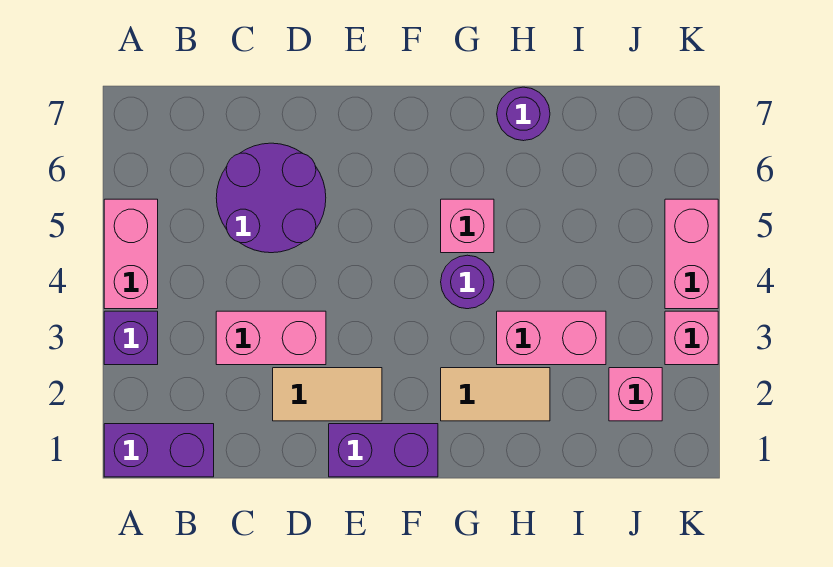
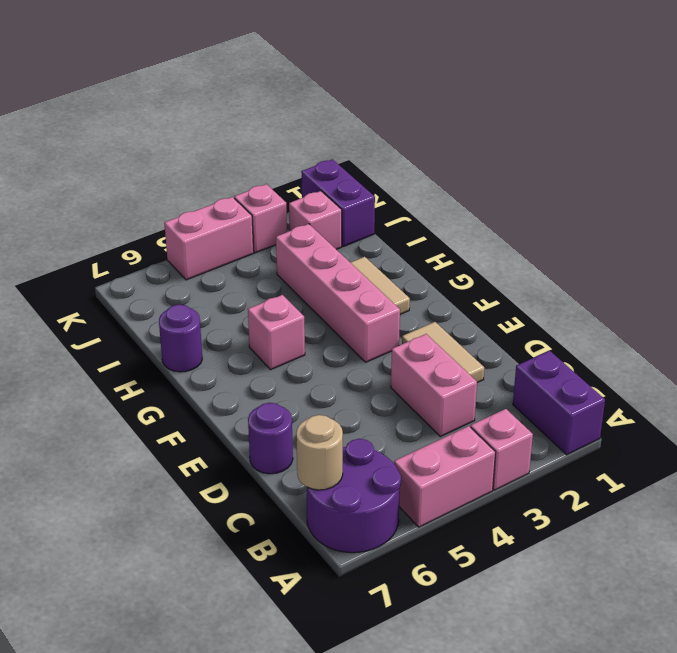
purple 1x1 brick [104,311,158,365] -> pink 1x1 brick [471,409,533,490]
none -> tan 1x1 round brick [296,415,343,490]
purple 2x2 round brick [216,143,326,253] -> purple 2x2 round brick moved to [307,439,401,553]
purple 1x2 brick [329,424,438,477] -> purple 1x2 brick moved to [301,159,375,246]
purple 1x1 round brick [441,255,494,309] -> purple 1x1 round brick moved to [248,403,293,474]
pink 1x2 brick [497,311,606,365] -> pink 1x4 brick [276,224,400,362]

